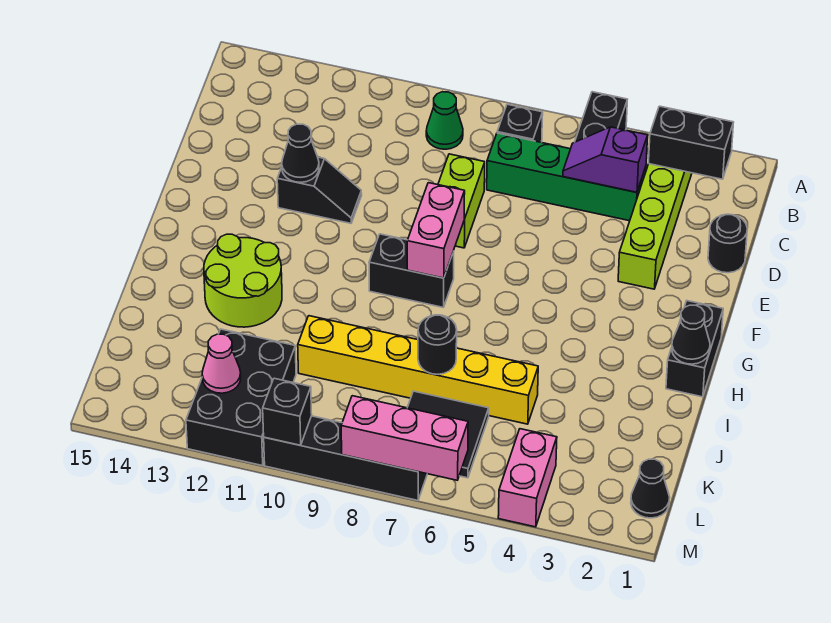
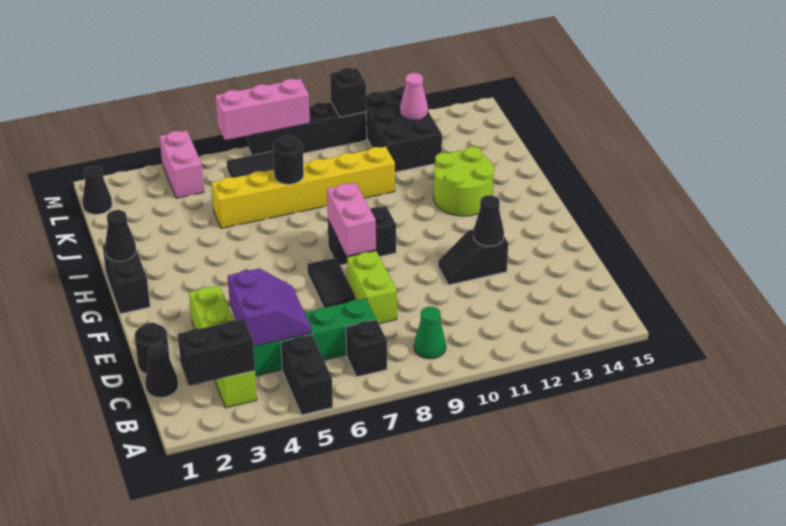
none -> black 1x1 cone [145,344,178,398]
purple 1x2 slope [563,127,648,192] -> purple 2x2 slope [228,268,311,346]
none -> black 1x2 tile [307,258,356,307]

